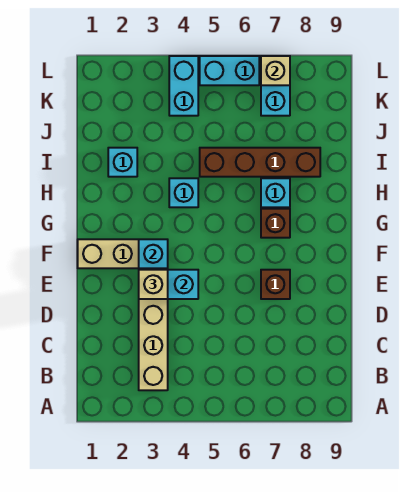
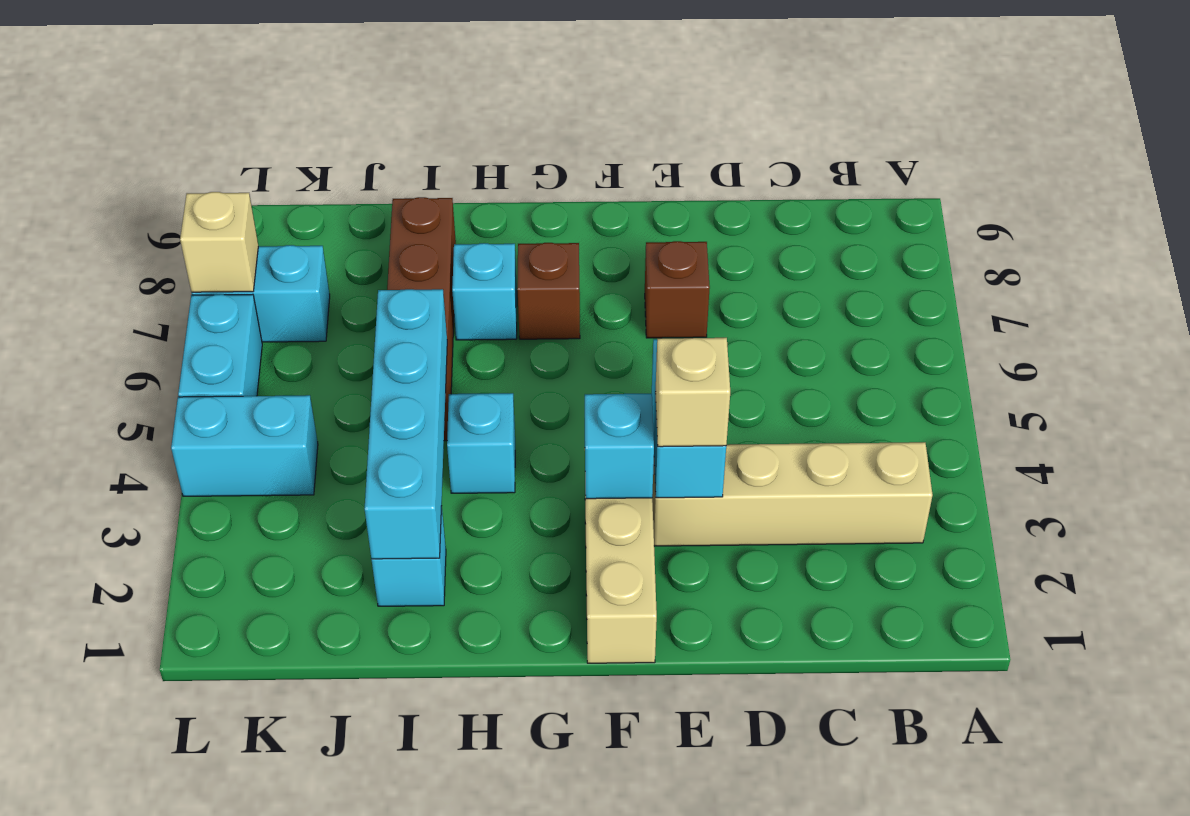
none -> cyan 1x4 brick [365,289,447,559]

